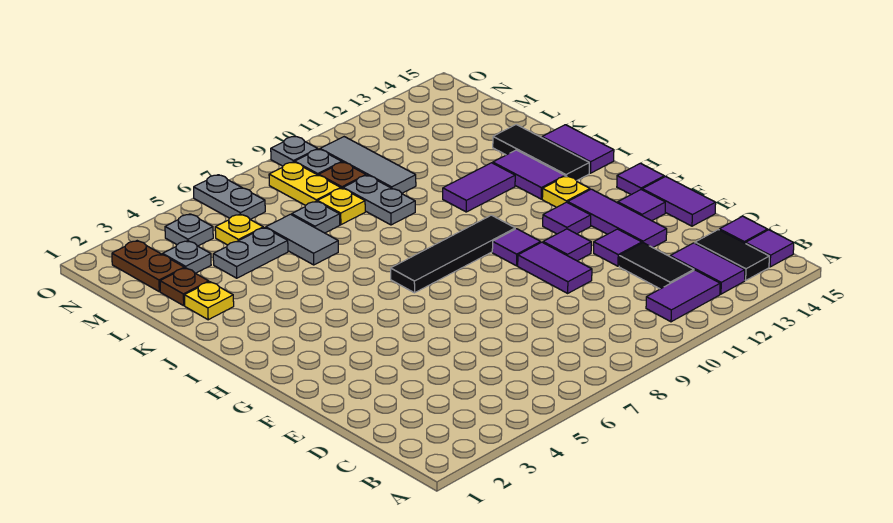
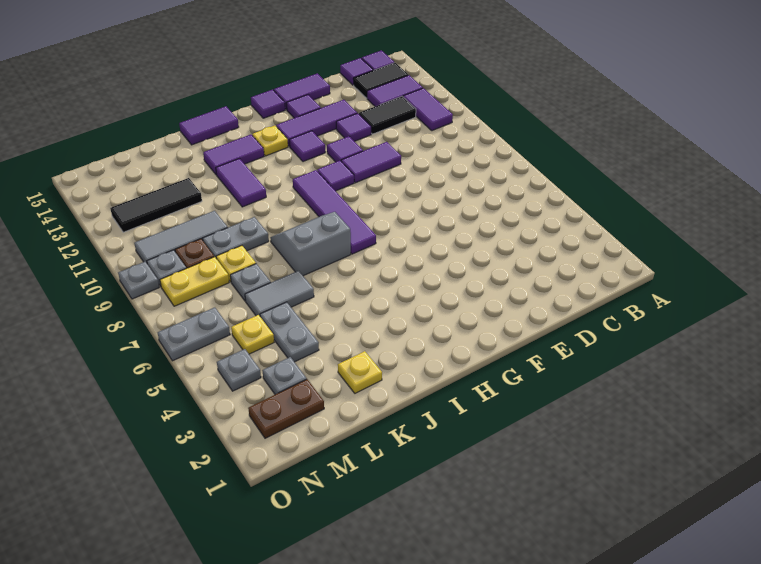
black 1x4 tile [391,215,515,293] -> purple 1x4 tile [293,170,376,254]
none -> grey 2x2 slope [270,212,351,276]
black 1x3 tile [493,125,589,181] -> black 1x3 tile moved to [110,178,202,232]
brown 1x1 plate [160,268,209,306] -> none

